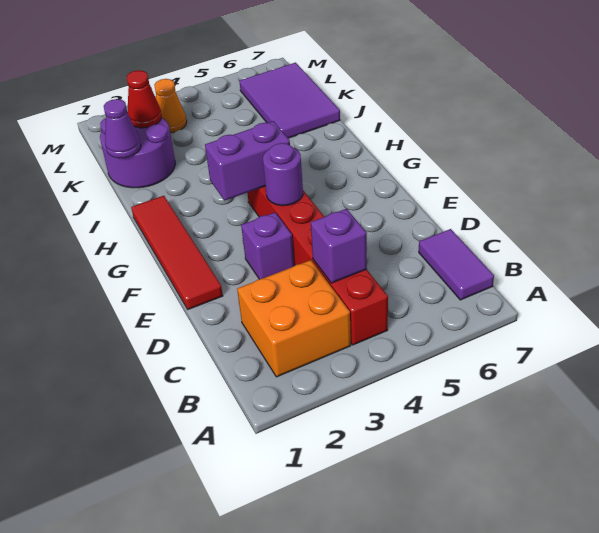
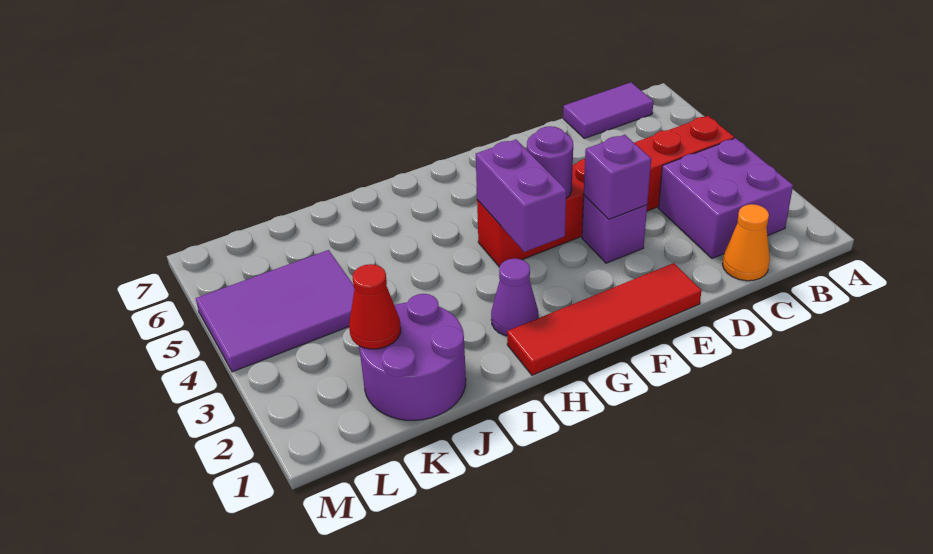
orange 2x2 brick [237,260,351,377] -> purple 2x2 brick [658,138,793,258]
purple 1x1 brick [311,209,367,283] -> purple 1x1 brick moved to [584,135,651,219]
purple 1x1 cone [104,99,141,158] -> purple 1x1 cone moved to [491,259,539,336]
purple 2x3 tile [239,63,340,138] -> purple 2x3 tile moved to [196,250,355,372]
orange 1x1 cone [154,79,187,133] -> orange 1x1 cone moved to [722,204,770,281]

